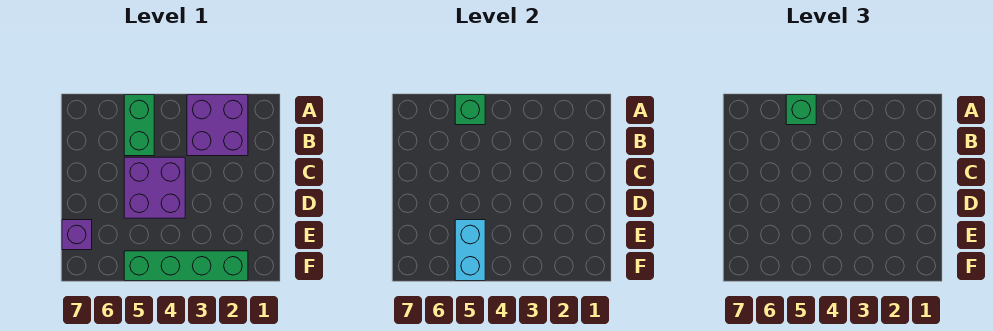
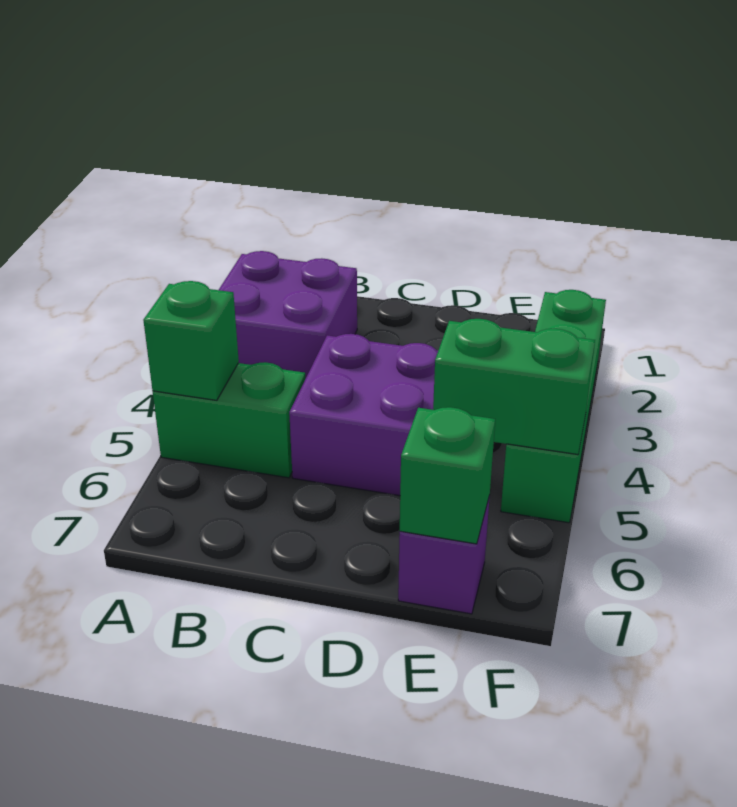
green 1x1 brick [786,95,816,125] -> green 1x1 brick moved to [400,407,495,544]
cyan 1x2 brick [455,220,485,281] -> green 1x2 brick [433,319,595,455]

